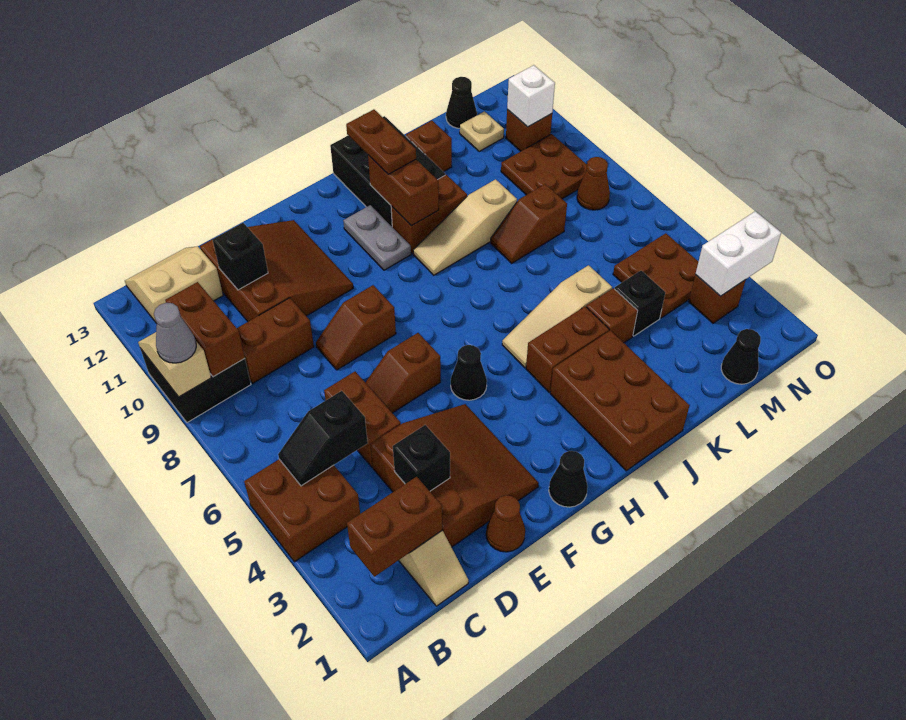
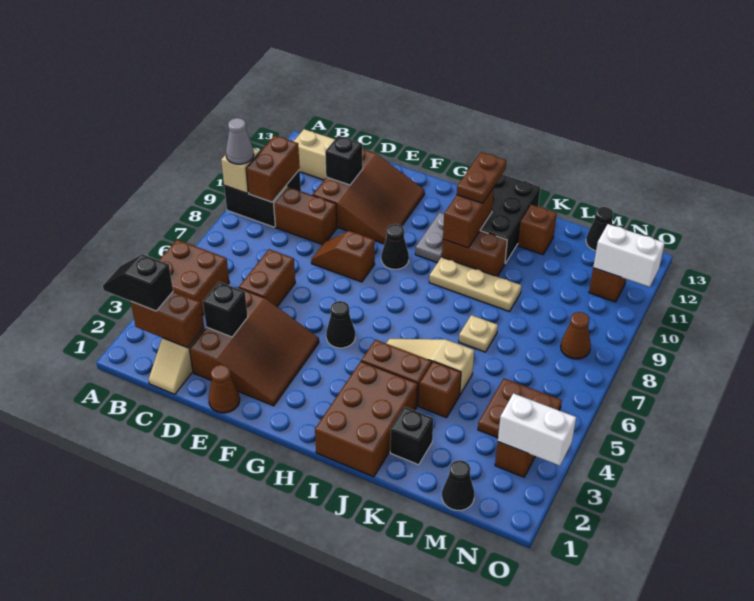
black 1x2 slope [278,391,368,486] -> black 1x2 slope moved to [103,254,173,311]
brown 1x2 slope [365,333,441,413] -> none
black 1x1 cone [549,451,588,507] -> black 1x1 cone moved to [381,224,409,269]
tan 1x3 slope [413,179,517,275] -> tan 1x3 plate [429,257,521,311]
brown 1x2 slope [491,184,567,263] -> none
black 1x1 brick [615,271,665,336] -> black 1x1 brick moved to [390,407,433,465]
brown 2x2 plate [501,134,587,199] -> none
tan 1x1 plate [460,111,504,152] -> tan 1x1 plate moved to [459,315,498,352]
white 1x1 brick [507,65,555,127] -> white 1x2 brick [593,224,665,287]

